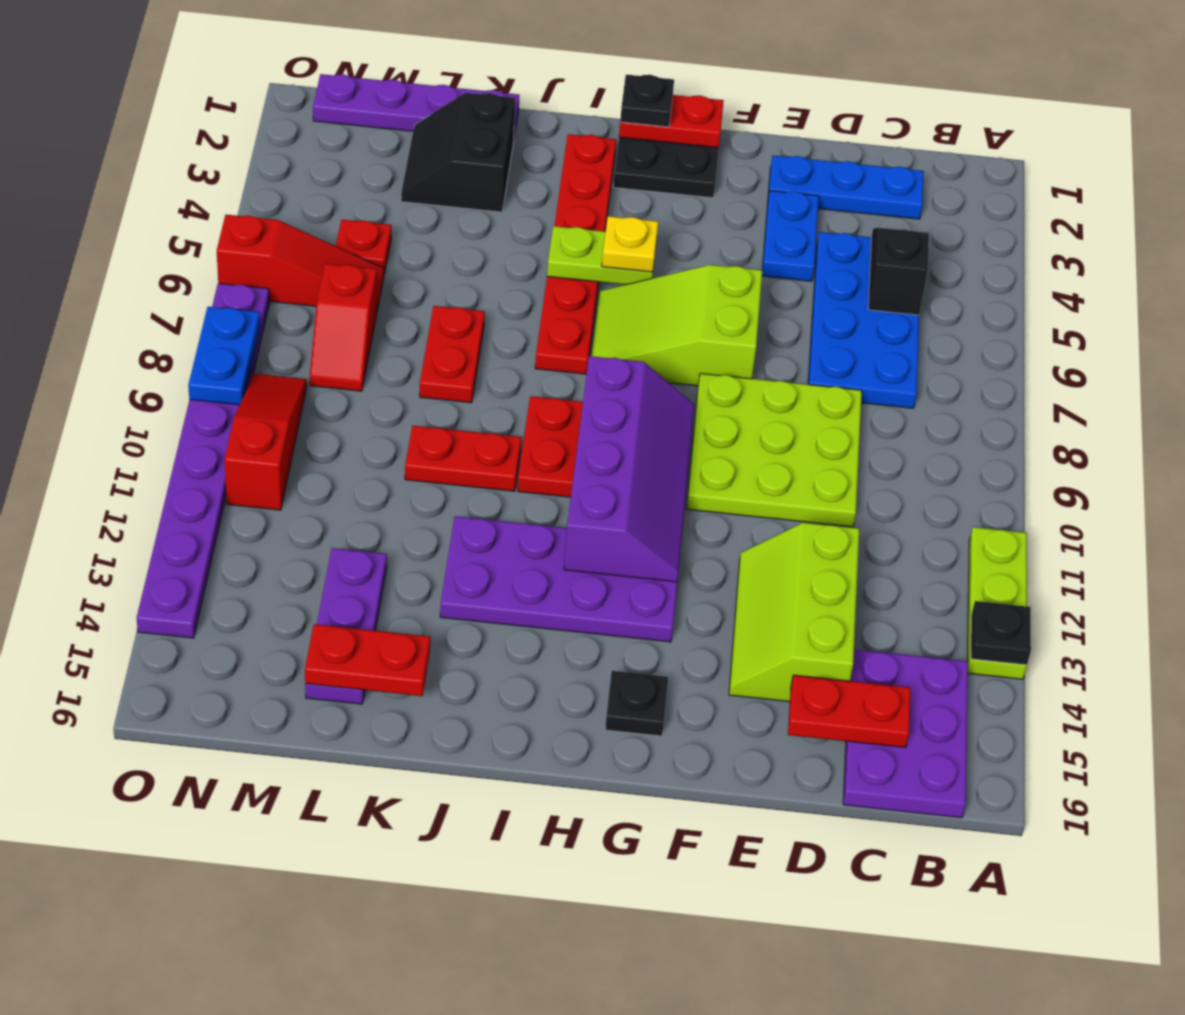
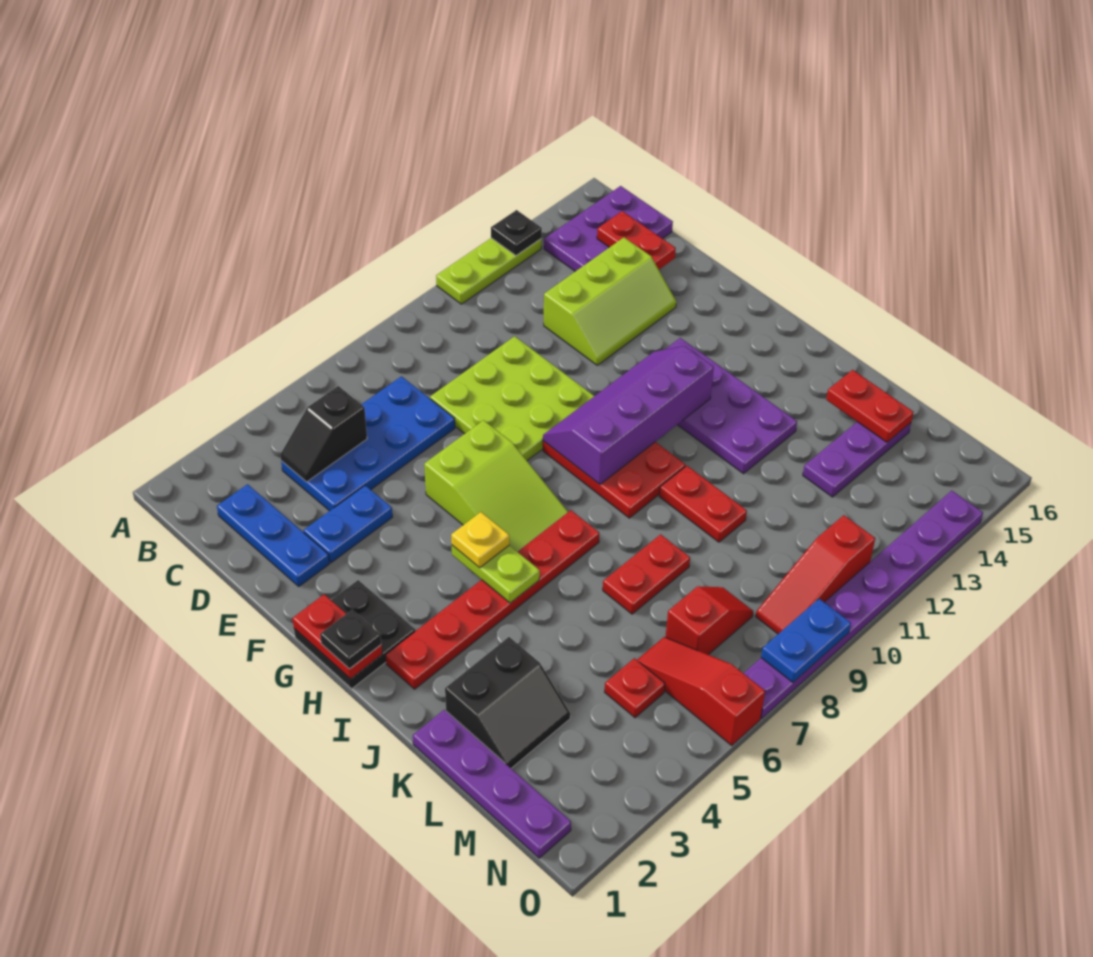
black 1x1 plate [605,671,668,736] -> none

